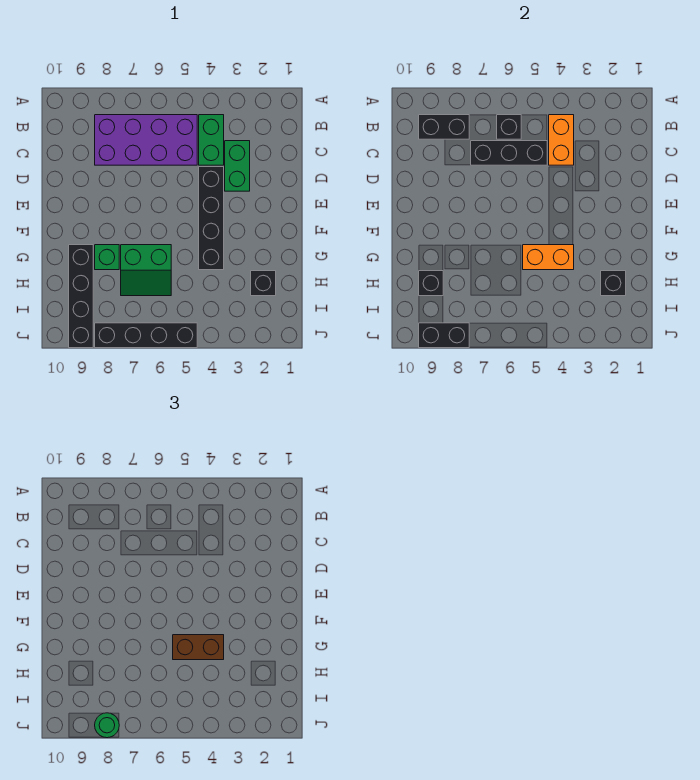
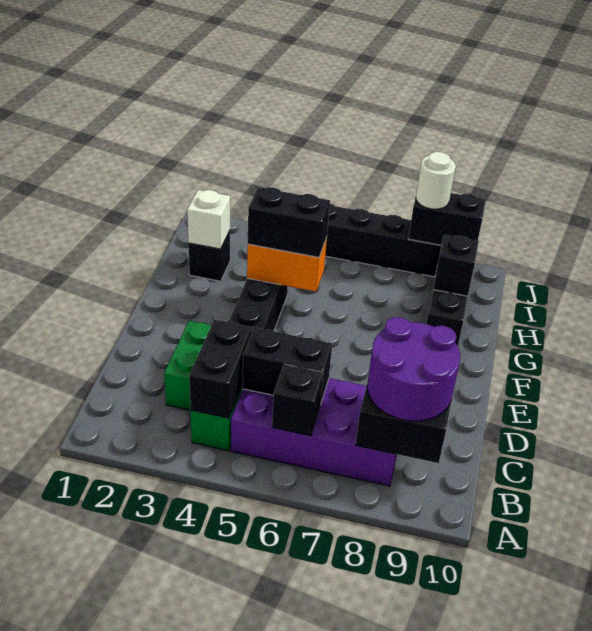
orange 1x2 brick [549,115,574,165] -> black 1x2 brick [189,320,252,418]
none -> purple 2x2 round brick [367,317,460,421]
black 1x3 brick [471,141,547,165] -> black 1x2 brick [243,328,332,405]
brown 1x2 brick [173,635,224,660] -> black 1x2 brick [248,187,330,257]
green 2x2 slope [121,245,171,296] -> none
green 1x1 brick [95,245,119,270] -> none
black 1x1 brick [601,271,626,296] -> white 1x1 brick [187,190,230,249]
green 1x1 round brick [95,713,119,738] -> white 1x1 round brick [416,152,456,209]

